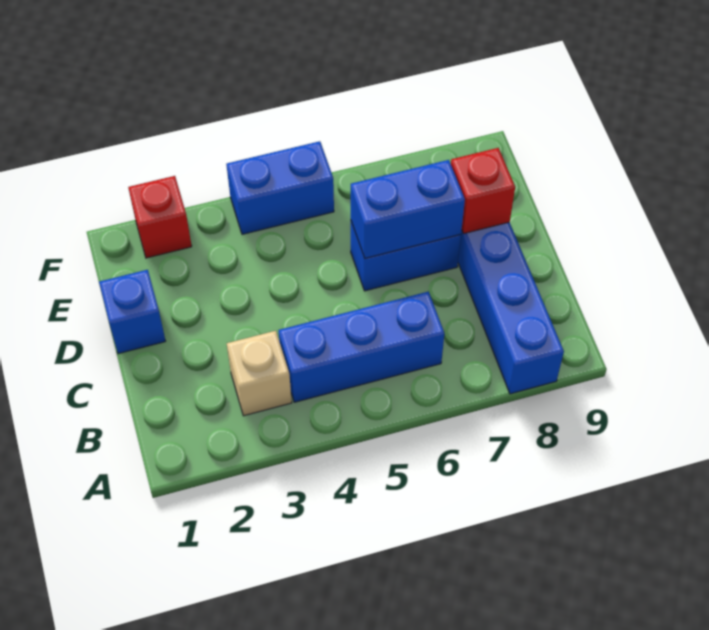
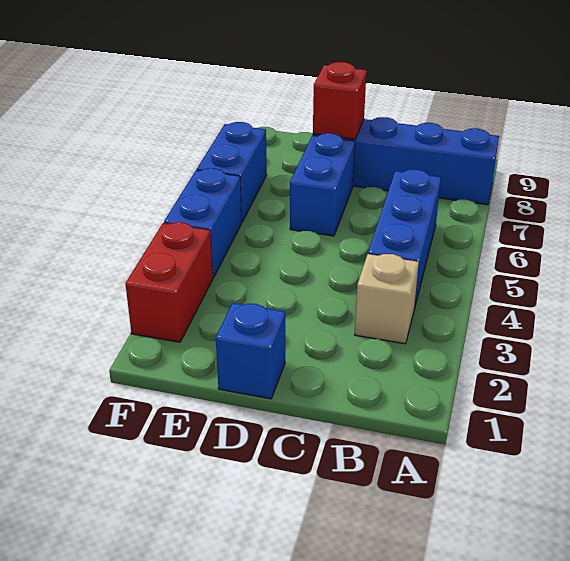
blue 1x2 brick [351,160,465,258] -> blue 1x2 brick moved to [197,122,267,222]
red 1x1 brick [128,176,192,258] -> red 1x2 brick [125,222,213,342]

